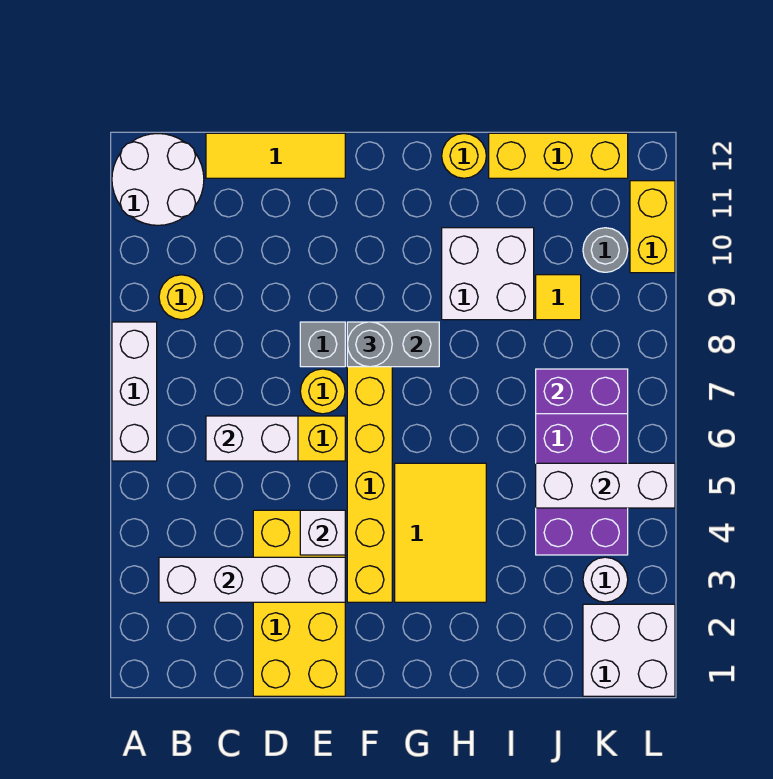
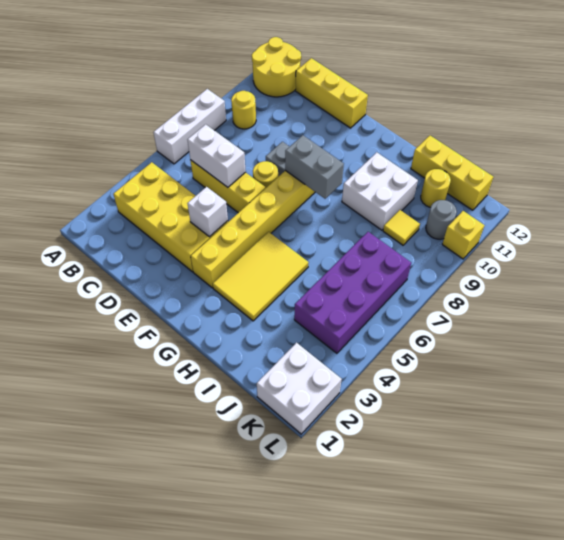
white 2x2 round brick [112,134,204,225] -> yellow 2x2 round brick [252,37,301,97]
white 1x4 brick [159,557,345,602] -> none
yellow 1x3 tile [206,133,345,178] -> yellow 1x3 brick [295,58,368,128]
yellow 2x4 brick [253,510,345,696] -> yellow 2x4 brick turned to [113,162,228,272]
grey 1x1 round brick [347,322,392,367] -> none
yellow 1x1 round brick [442,134,486,178] -> yellow 1x1 round brick moved to [421,169,451,207]
white 1x3 brick [536,463,675,508] -> none
purple 1x2 brick [536,369,628,414] -> none
white 1x1 round brick [583,557,628,602] -> none
yellow 1x2 brick [630,181,675,273] -> yellow 1x1 brick [442,211,484,259]

